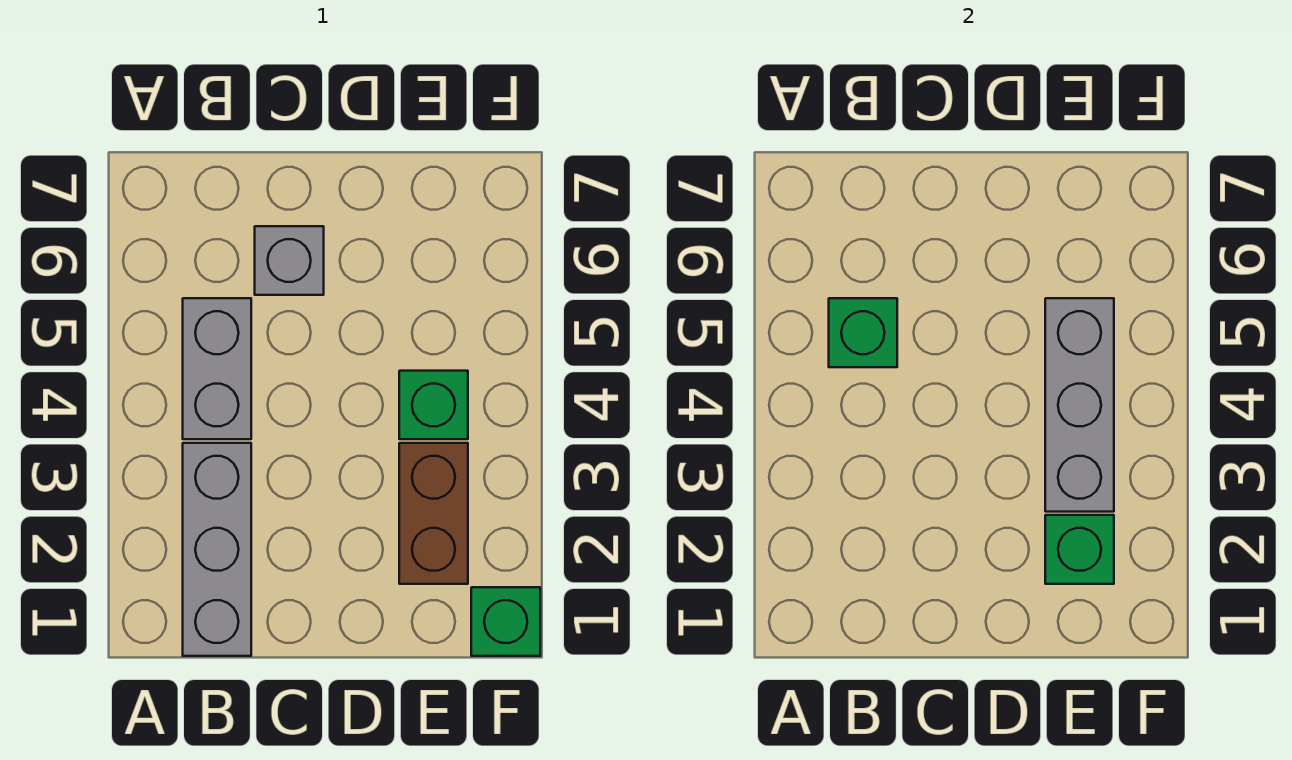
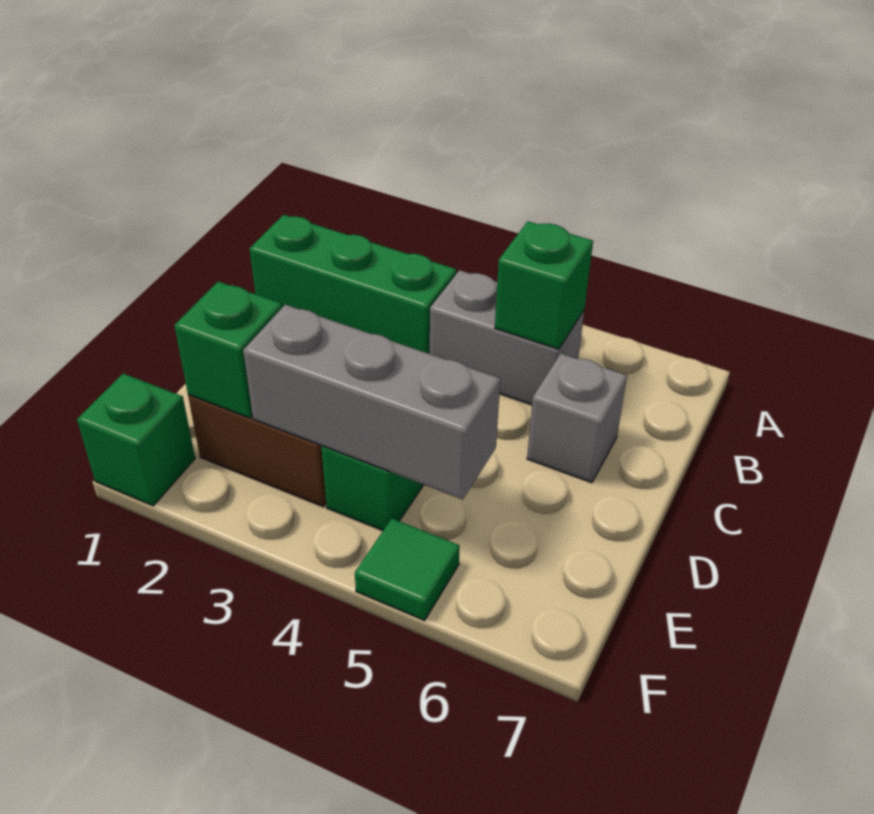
grey 1x3 brick [183,443,251,656] -> green 1x3 brick [250,215,456,354]
none -> green 1x1 tile [355,519,460,620]

